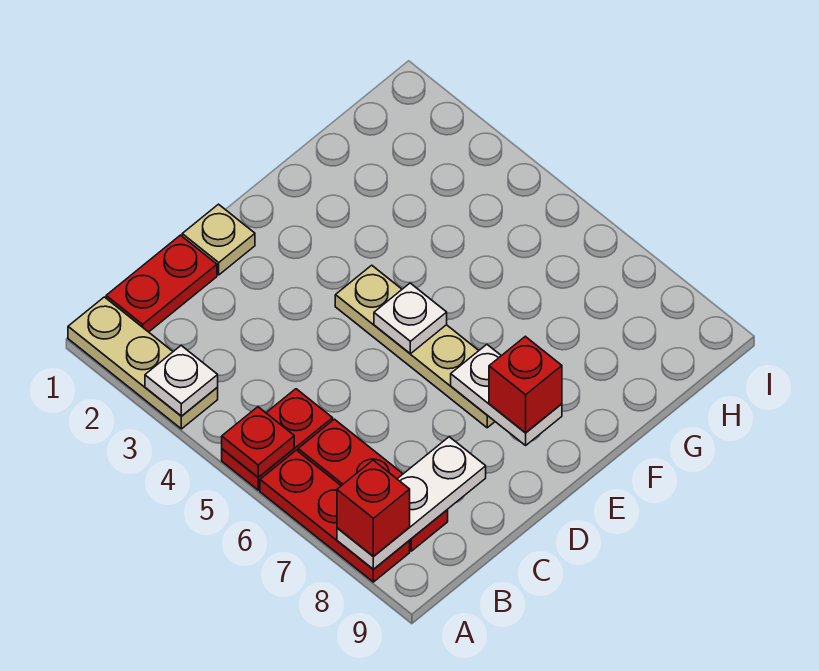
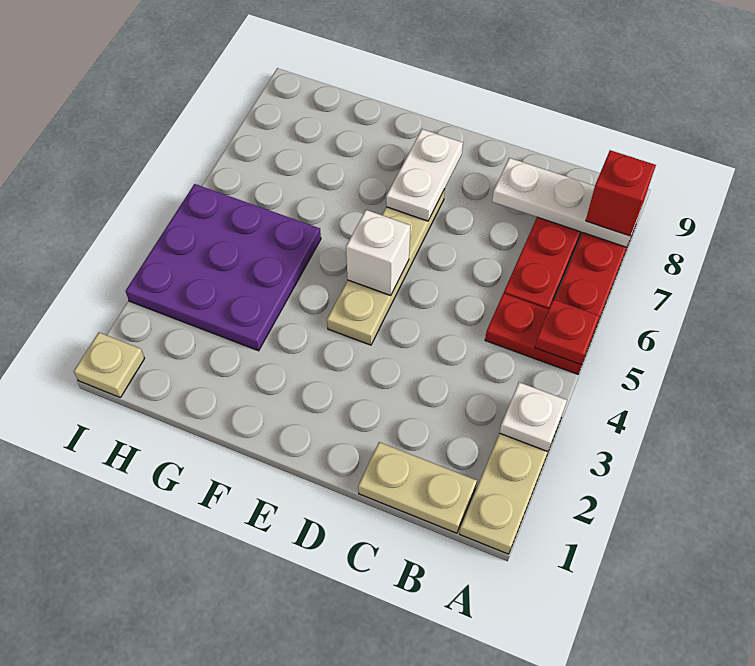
red 1x2 plate [106,235,217,332] -> tan 1x2 plate [358,442,477,533]
tan 1x1 plate [182,204,255,275] -> tan 1x1 plate moved to [74,332,145,397]
white 1x1 plate [374,283,447,354] -> white 1x1 brick [346,210,410,296]
red 1x1 brick [489,336,562,433] -> none
none -> purple 3x3 plate [126,184,321,351]

